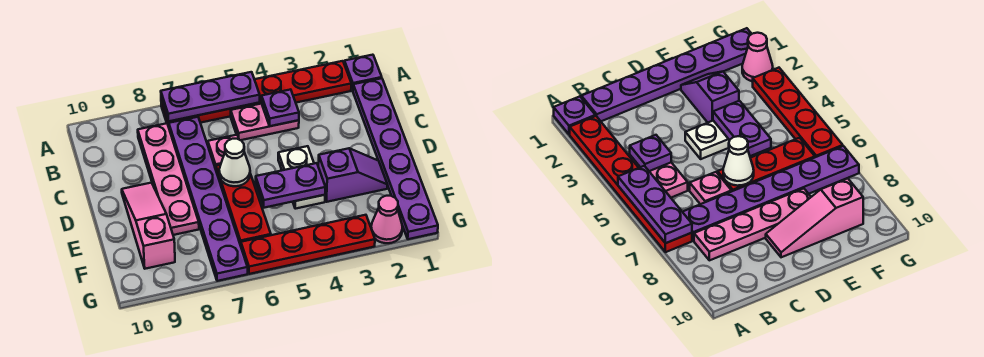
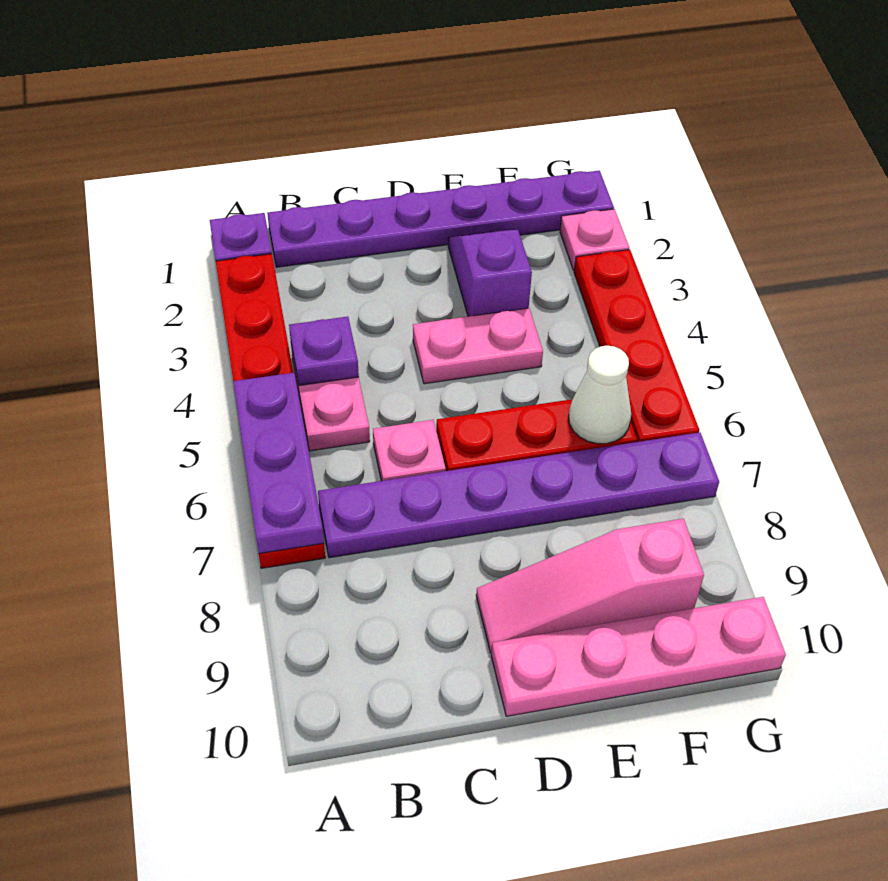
pink 1x4 plate [138,123,199,235] -> pink 1x4 plate moved to [491,597,786,716]
white 1x2 plate [278,146,325,209] -> pink 1x2 plate [413,308,543,384]
white 1x1 cone [219,139,250,186] -> white 1x1 cone moved to [569,346,632,444]
purple 1x2 plate [256,163,325,208] -> none
pink 1x1 cone [371,196,403,243] -> pink 1x1 plate [560,209,629,270]

